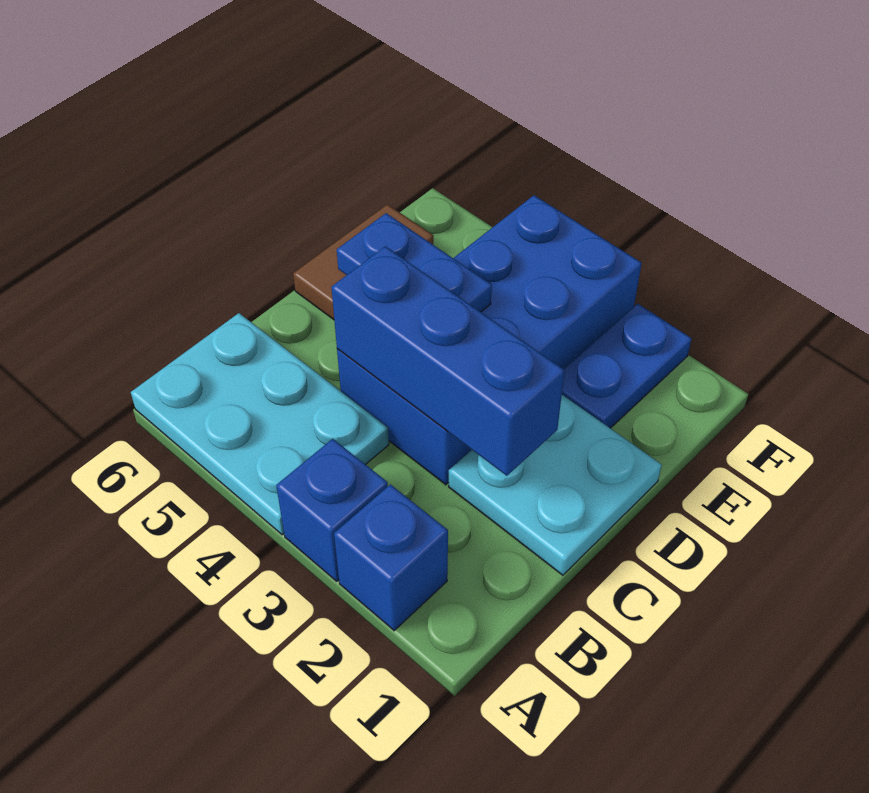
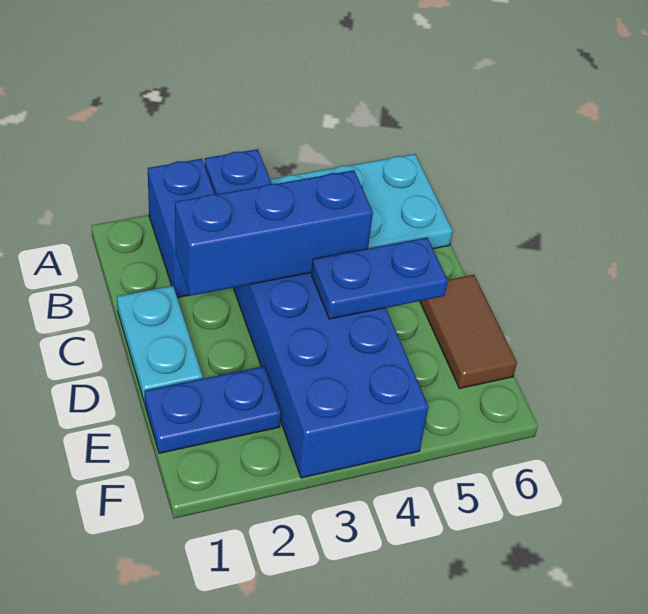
blue 1x1 brick [334,485,448,631] -> blue 1x2 brick [148,159,215,298]
cyan 2x2 plate [449,395,662,575] -> cyan 1x2 plate [117,286,203,403]
blue 1x2 plate [562,304,692,428] -> blue 1x2 plate turned to [144,366,281,453]

